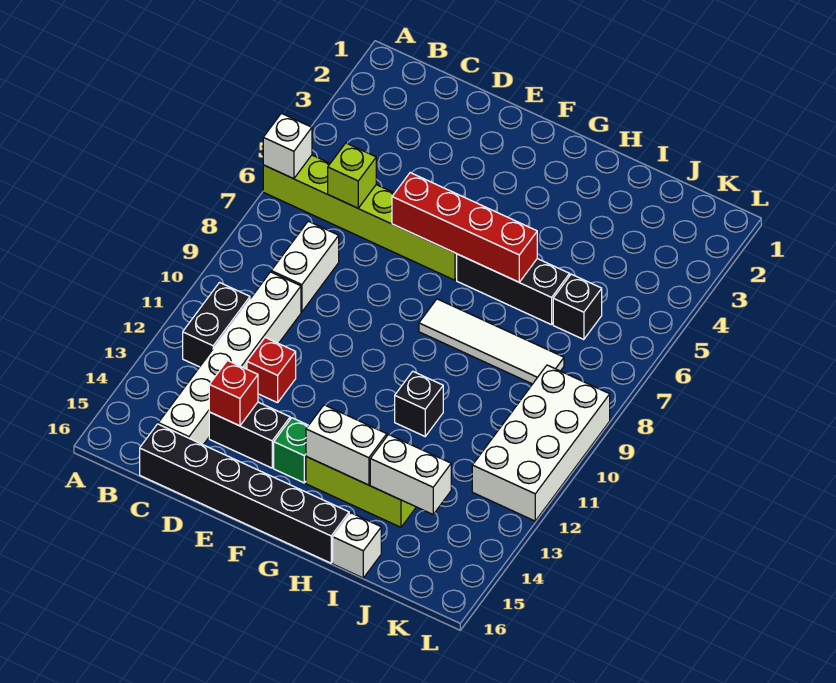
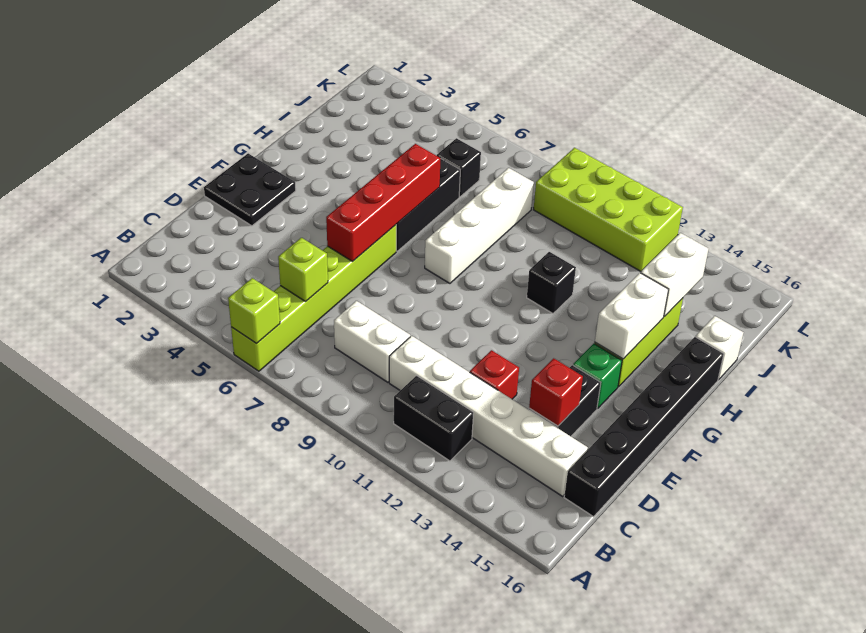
white 1x1 brick [263,113,312,179] -> lime 1x1 brick [228,278,280,343]
none -> black 2x2 plate [204,153,296,226]
white 1x4 tile [419,299,564,384] -> white 1x4 brick [425,168,534,283]
white 2x4 brick [472,365,610,521] -> lime 2x4 brick [534,148,683,271]

